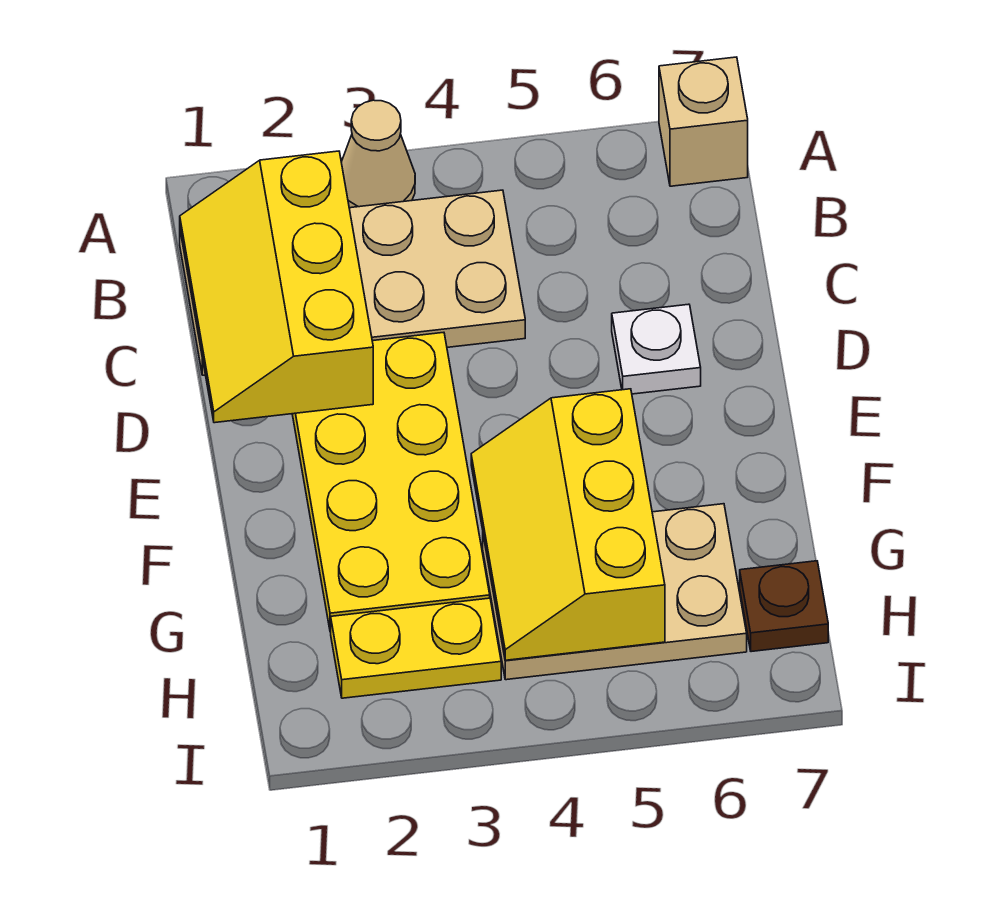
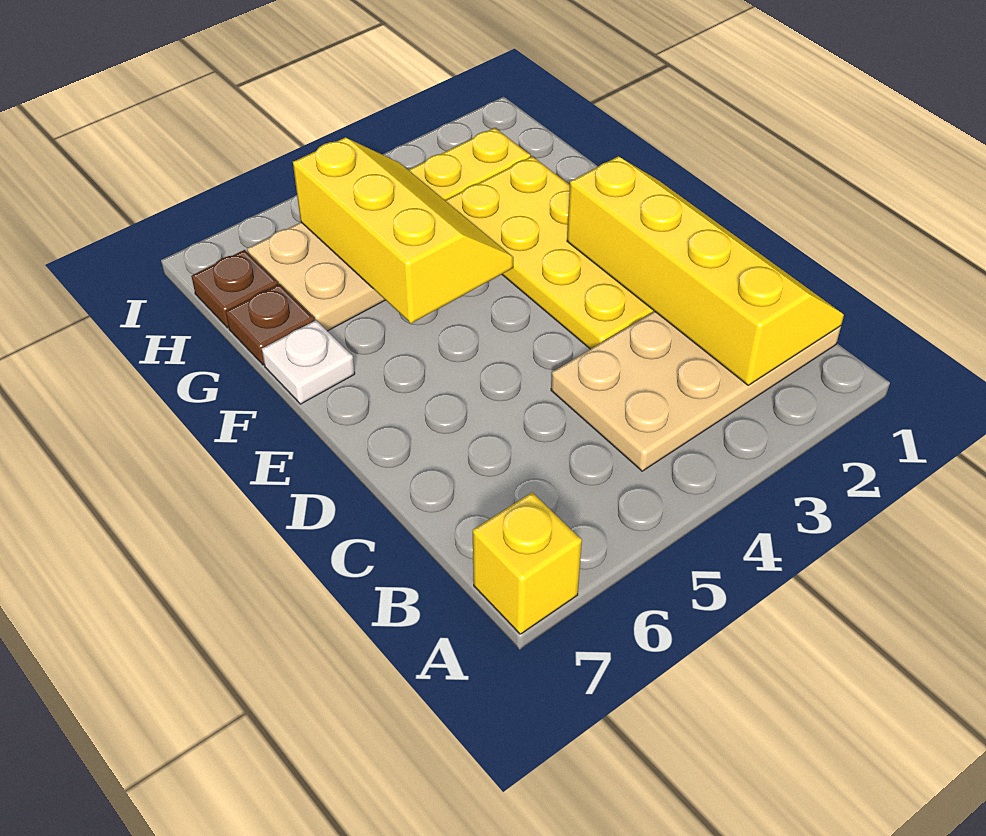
tan 1x1 cone [341,100,415,208] -> none
tan 1x1 brick [659,57,748,186] -> yellow 1x1 brick [473,493,582,634]
yellow 2x3 slope [180,151,373,423] -> yellow 2x4 slope [567,156,844,385]
white 1x1 plate [612,304,701,394] -> white 1x1 plate moved to [262,320,355,404]
none -> brown 1x1 plate [226,284,315,365]

